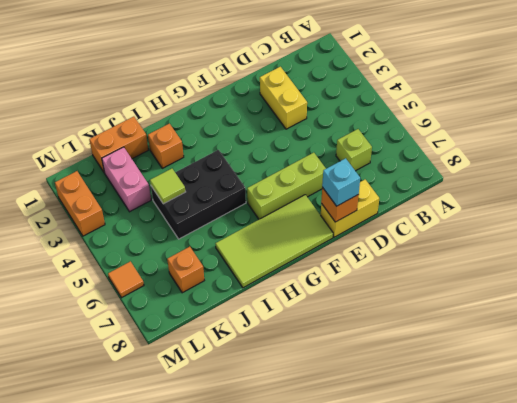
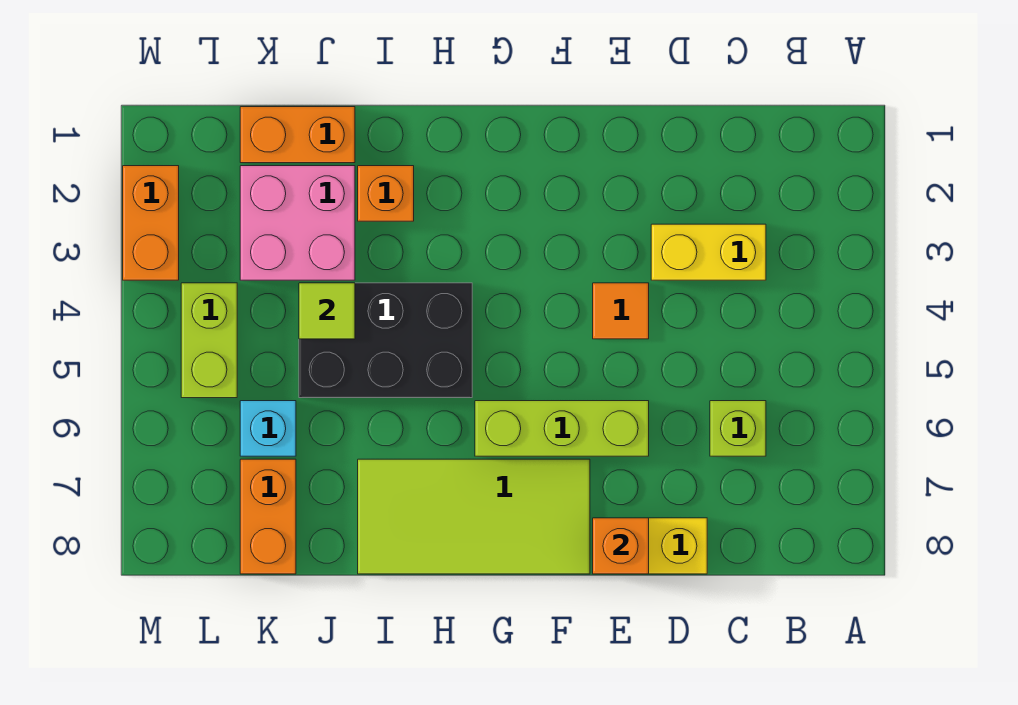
yellow 1x2 brick [260,67,307,129] -> yellow 1x2 brick turned to [651,224,766,280]
cyan 1x1 brick [322,158,360,206] -> cyan 1x1 brick moved to [240,401,296,456]
pink 1x2 brick [102,147,151,212] -> pink 2x2 brick [240,166,355,280]
orange 1x1 brick [167,246,204,293] -> orange 1x2 brick [240,459,296,574]
none -> lime 1x2 brick [181,283,237,398]
orange 1x1 tile [108,261,144,298] -> orange 1x1 tile moved to [593,283,649,339]

